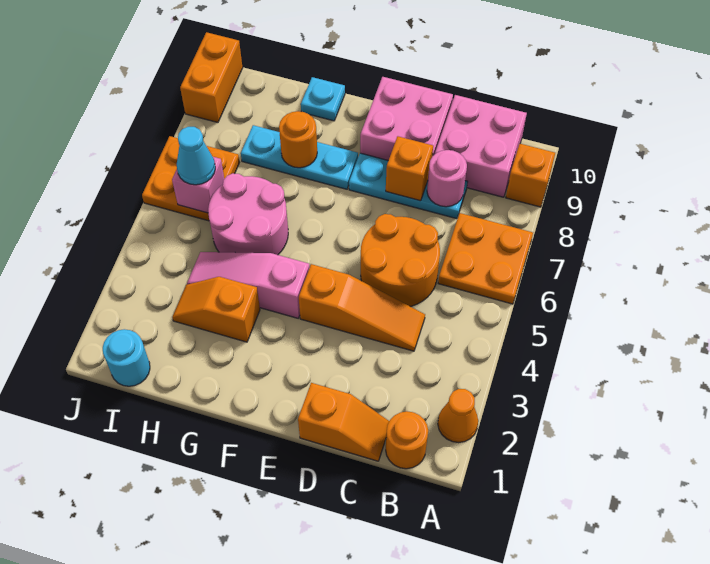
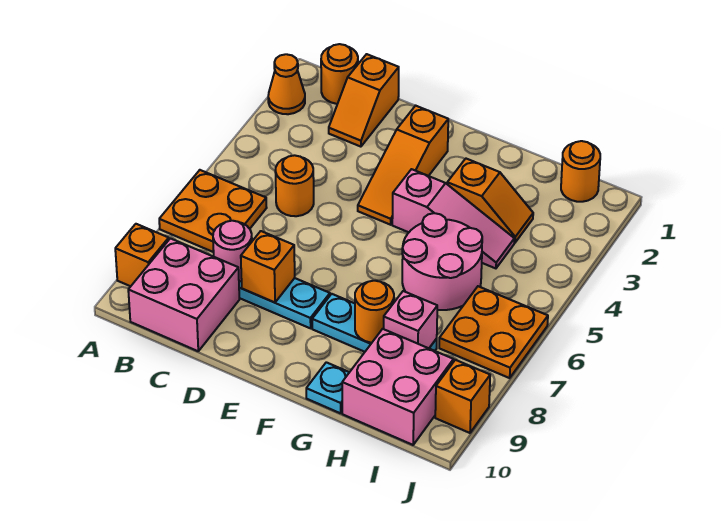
orange 1x2 slope [298,383,389,461] -> orange 1x2 slope turned to [329,54,399,147]
orange 1x3 slope [299,264,425,351] -> orange 1x3 slope turned to [358,106,448,225]
orange 2x2 round brick [361,214,440,307] -> orange 1x1 round brick [275,155,314,216]
pink 2x2 brick [360,77,453,160] -> pink 2x2 brick moved to [342,329,454,445]
cyan 1x1 round brick [103,329,150,386] -> orange 1x1 round brick [561,141,600,202]
pink 1x1 brick [172,157,224,213] -> pink 1x1 brick moved to [384,291,437,348]
cyan 1x1 cone [177,127,215,185] -> none
orange 1x2 brick [180,32,243,122] -> orange 1x1 brick [435,360,490,433]

